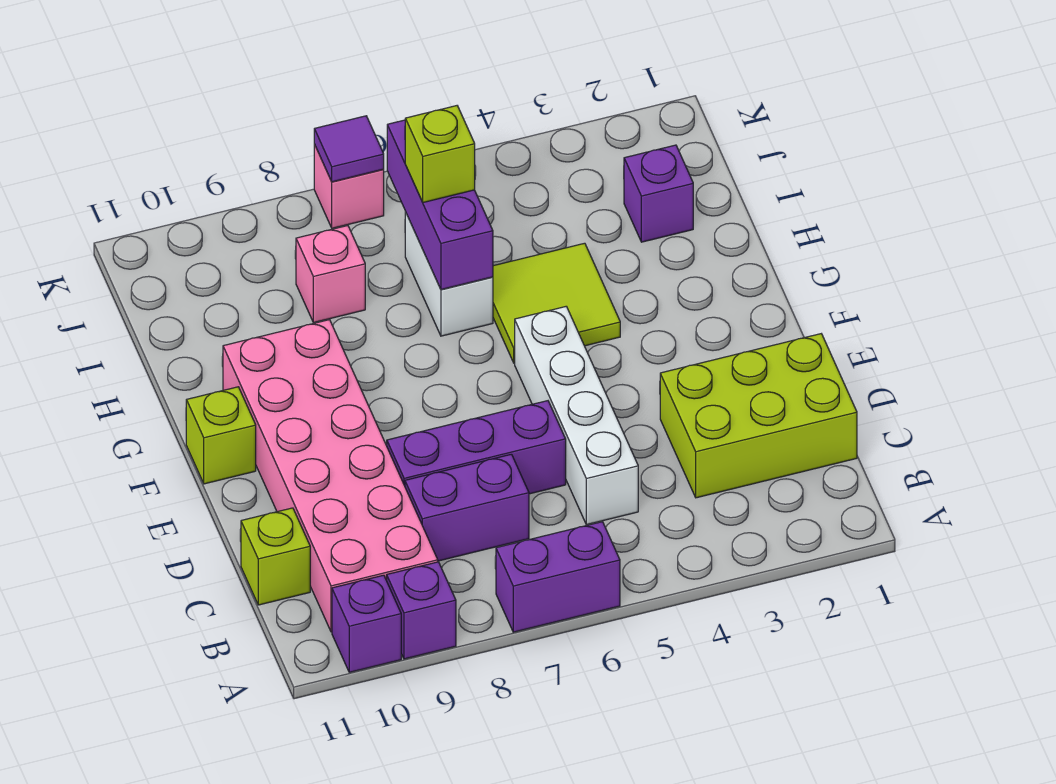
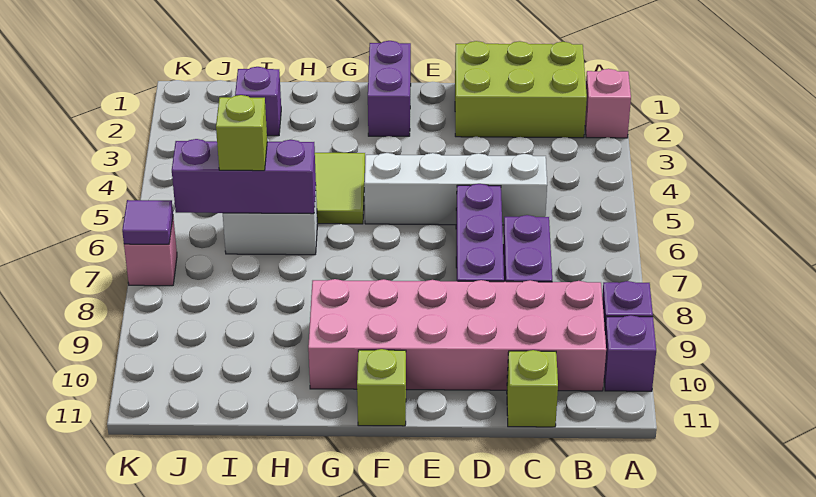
purple 1x2 brick [496,522,620,632] -> purple 1x2 brick moved to [368,41,411,136]
lime 2x3 brick [660,334,857,498] -> lime 2x3 brick turned to [455,41,587,138]
pink 1x1 brick [296,226,365,323] -> pink 1x1 brick moved to [585,69,631,138]

